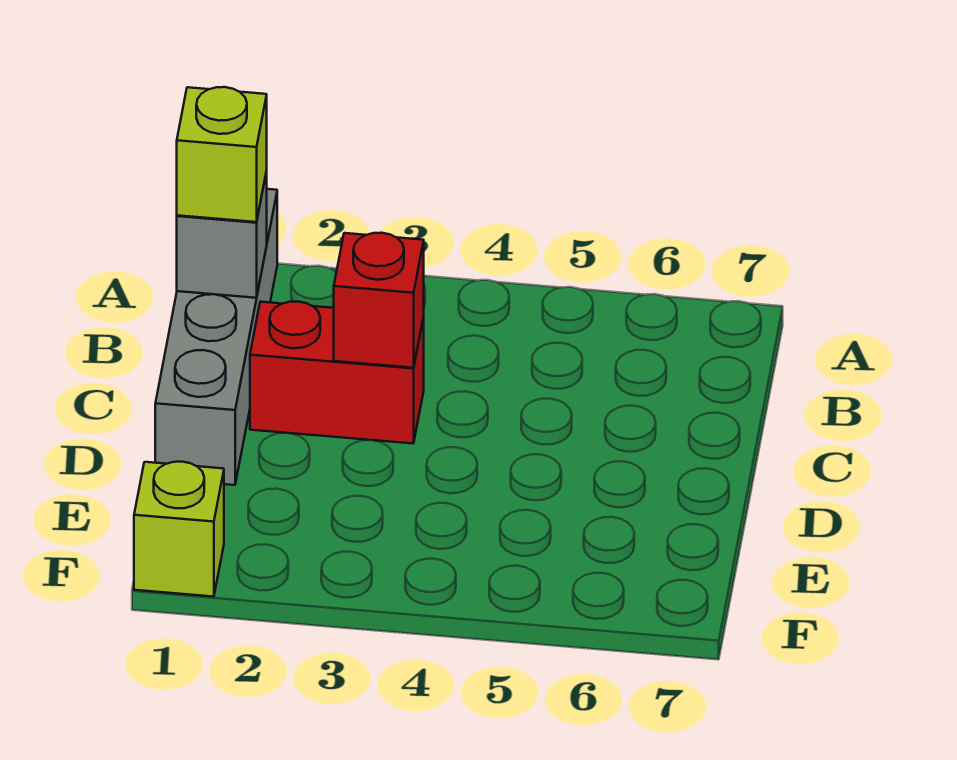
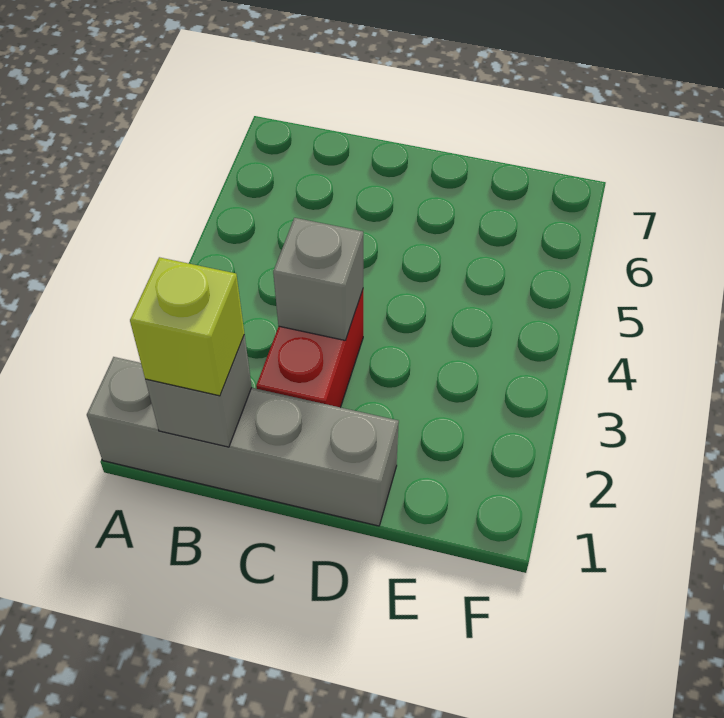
red 1x1 brick [334,233,424,368] -> grey 1x1 brick [273,218,363,341]
lime 1x1 brick [134,462,224,597] -> none

